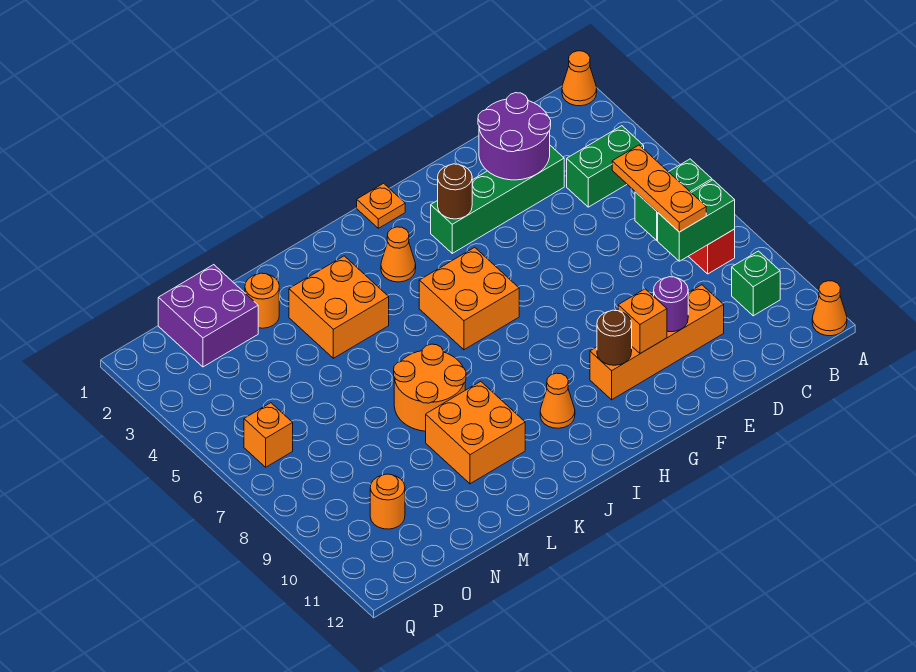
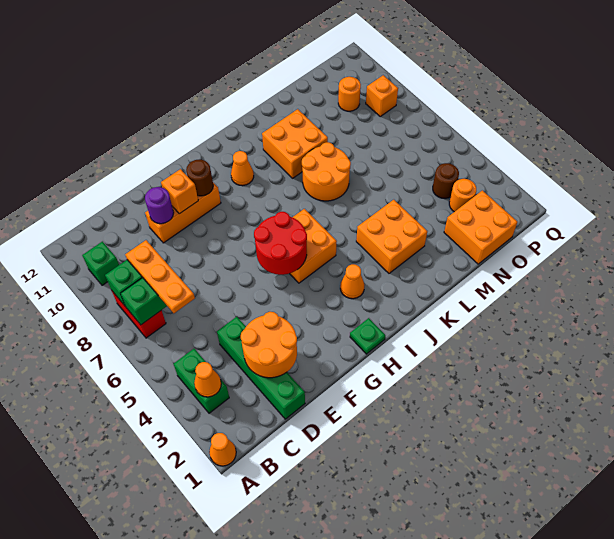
orange 1x1 cone [812,281,847,336] -> orange 1x1 cone moved to [194,362,221,397]
green 1x2 brick [567,126,644,207] -> green 1x2 brick turned to [174,349,229,413]
purple 2x2 round brick [478,93,551,180] -> orange 2x2 round brick [241,312,297,378]
green 1x4 brick [431,146,564,253] -> green 1x4 brick turned to [217,317,305,419]
orange 1x4 brick [590,285,724,400] -> orange 1x3 brick [145,183,221,243]
brown 1x1 round brick [438,164,472,219] -> brown 1x1 round brick moved to [433,163,459,199]
none -> red 2x2 round brick [254,212,307,275]
orange 1x1 plate [357,183,405,228] -> green 1x1 plate [350,318,385,354]
orange 1x1 round brick [245,273,279,328] -> orange 1x1 round brick moved to [449,179,476,212]
purple 2x2 brick [158,265,258,367] -> orange 2x2 brick [444,190,517,264]
orange 1x1 brick [244,403,293,467] -> orange 1x1 brick moved to [366,75,398,116]

